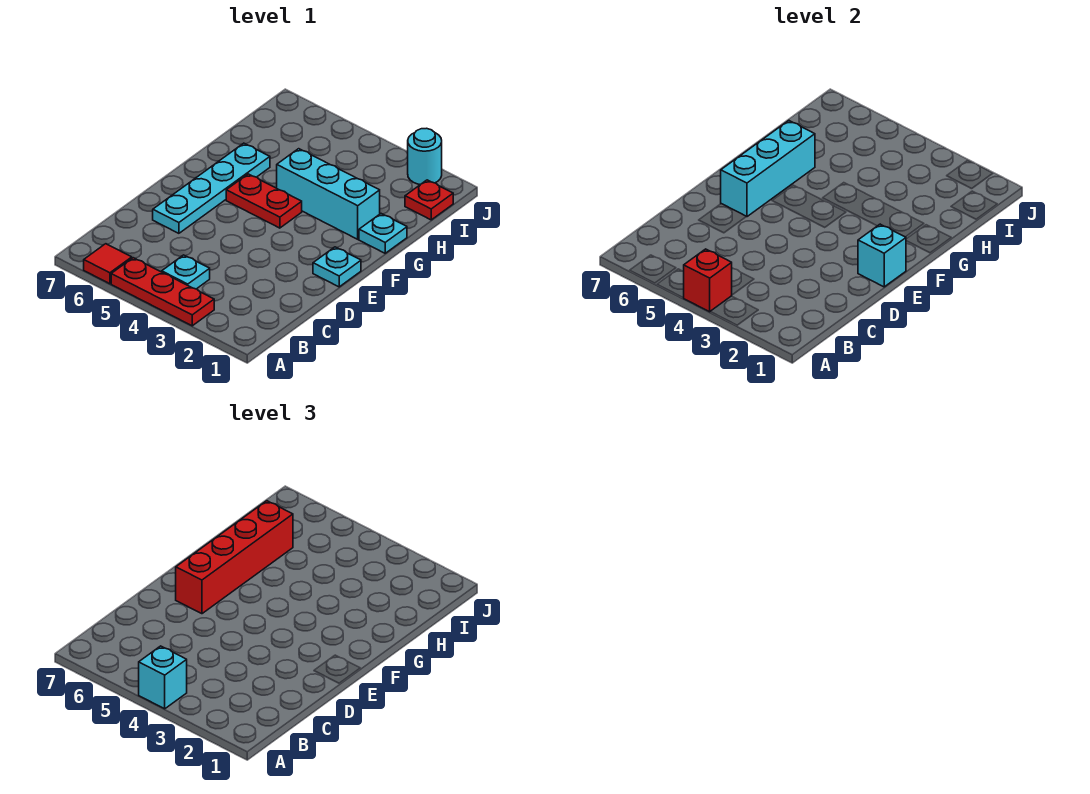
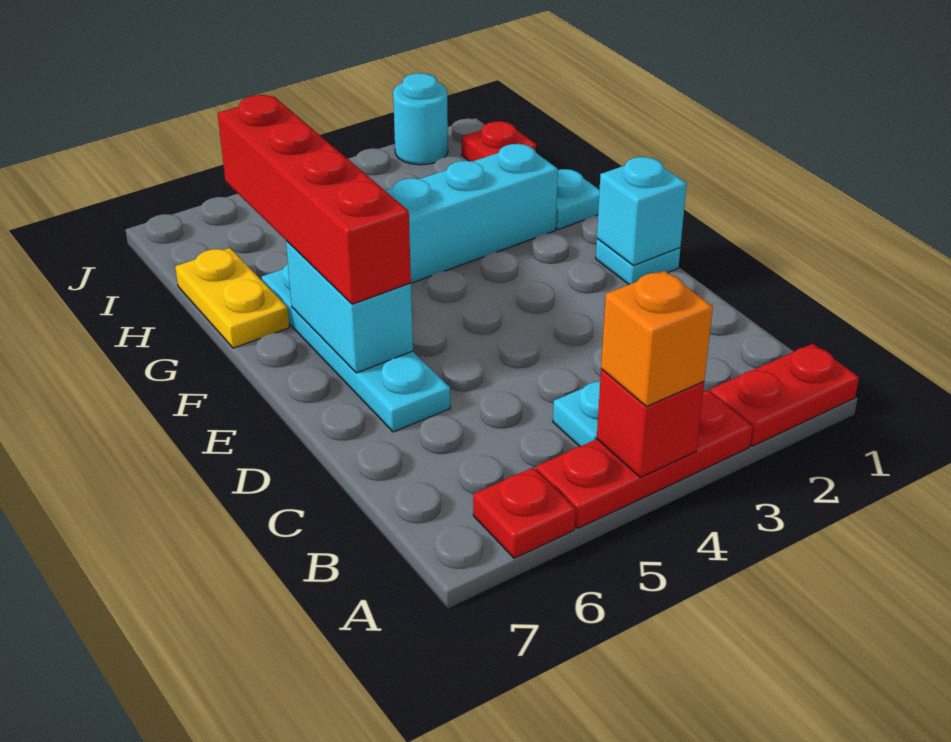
cyan 1x1 brick [139,646,187,709] -> orange 1x1 brick [601,271,713,407]
red 1x1 tile [84,244,132,284] -> red 1x1 plate [473,468,576,558]
cyan 1x3 brick [721,121,815,217] -> cyan 1x2 brick [286,241,413,373]
red 1x2 plate [226,174,302,228] -> red 1x2 plate moved to [710,344,859,446]
none -> yellow 1x2 plate [175,248,289,348]

